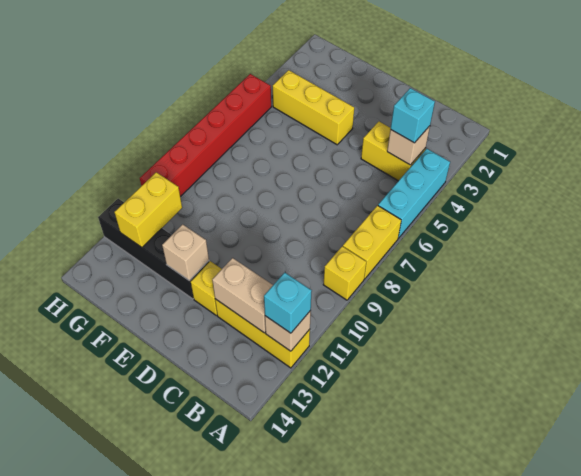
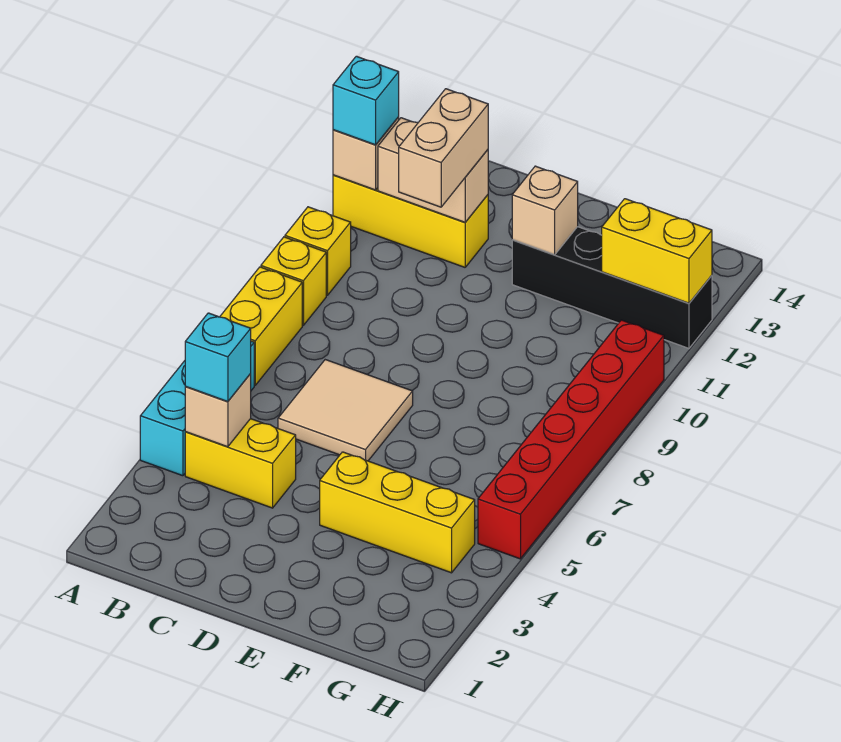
none -> tan 2x2 tile [278,360,413,461]
none -> tan 1x2 brick [399,89,488,207]
yellow 1x1 brick [191,261,222,316] -> yellow 1x1 brick moved to [285,207,351,295]
yellow 1x2 brick [114,172,182,247] -> yellow 1x2 brick turned to [602,199,712,303]

